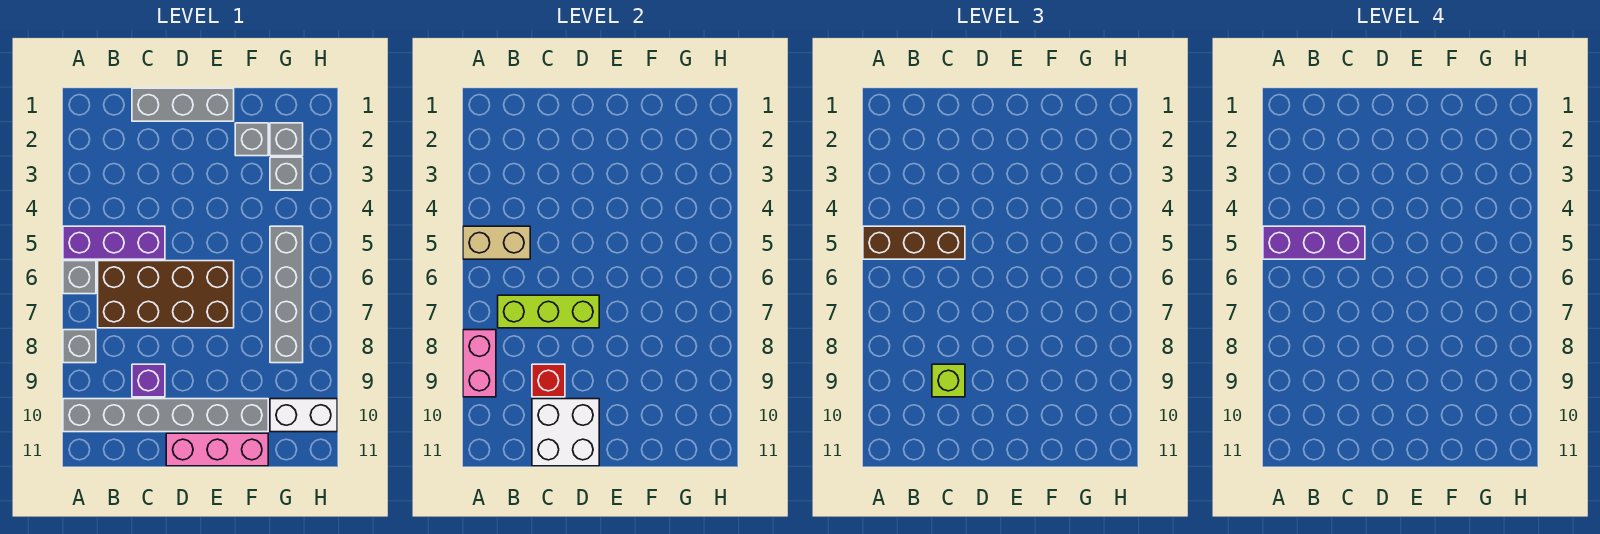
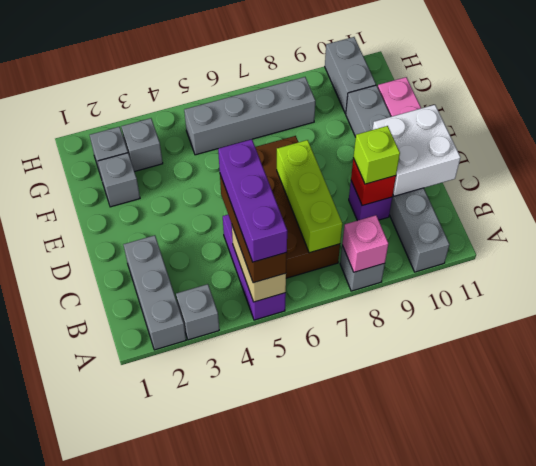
grey 1x1 brick [63,261,96,294] -> grey 1x1 brick moved to [176,284,219,340]
pink 1x2 brick [463,330,496,397] -> pink 1x1 brick [342,215,388,272]
grey 1x3 brick [132,88,234,121] -> grey 1x3 brick moved to [123,235,186,350]
white 1x2 brick [270,399,337,432] -> grey 1x2 brick [325,37,376,114]

